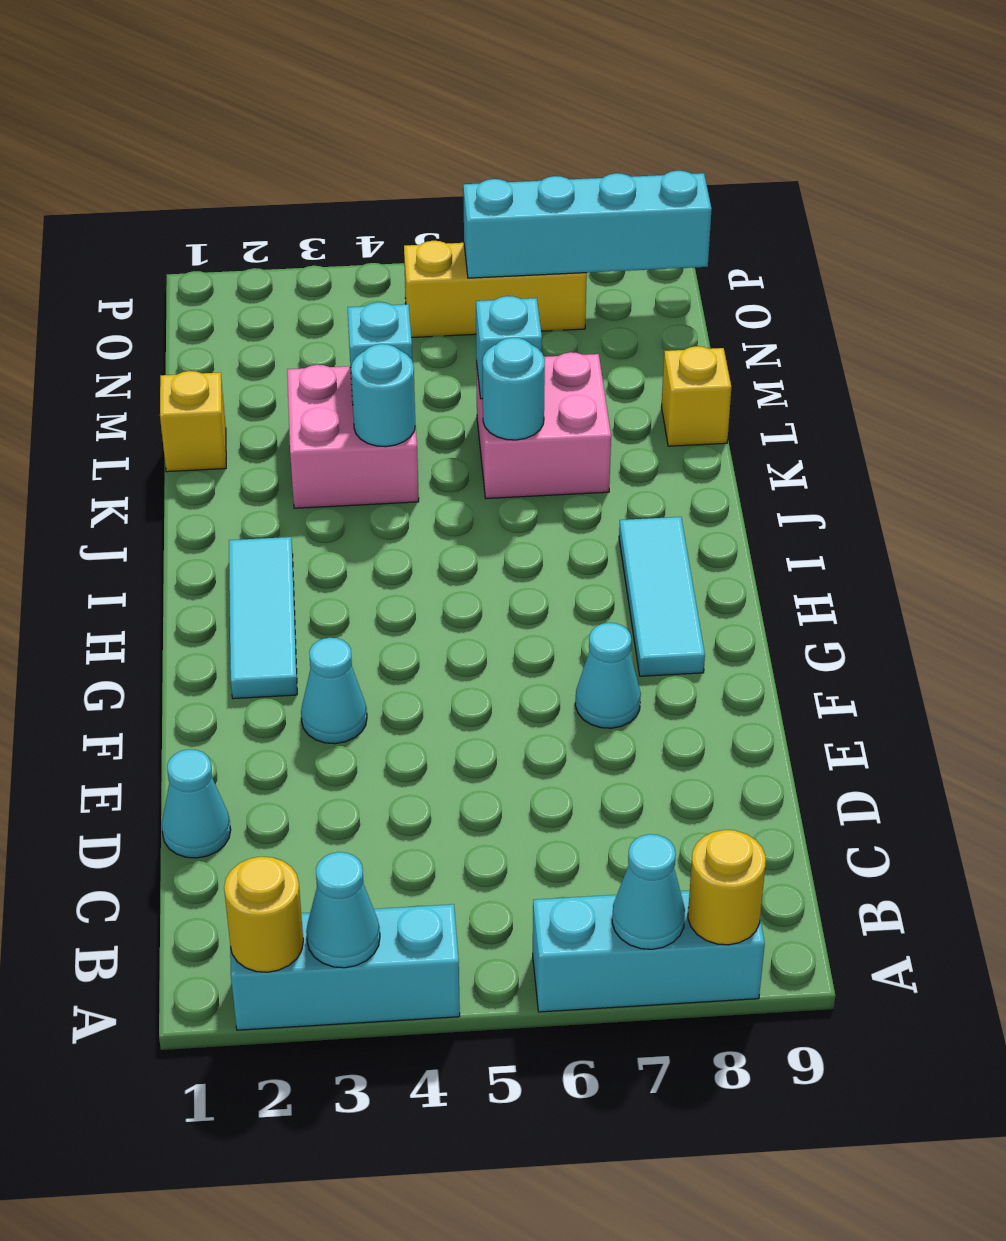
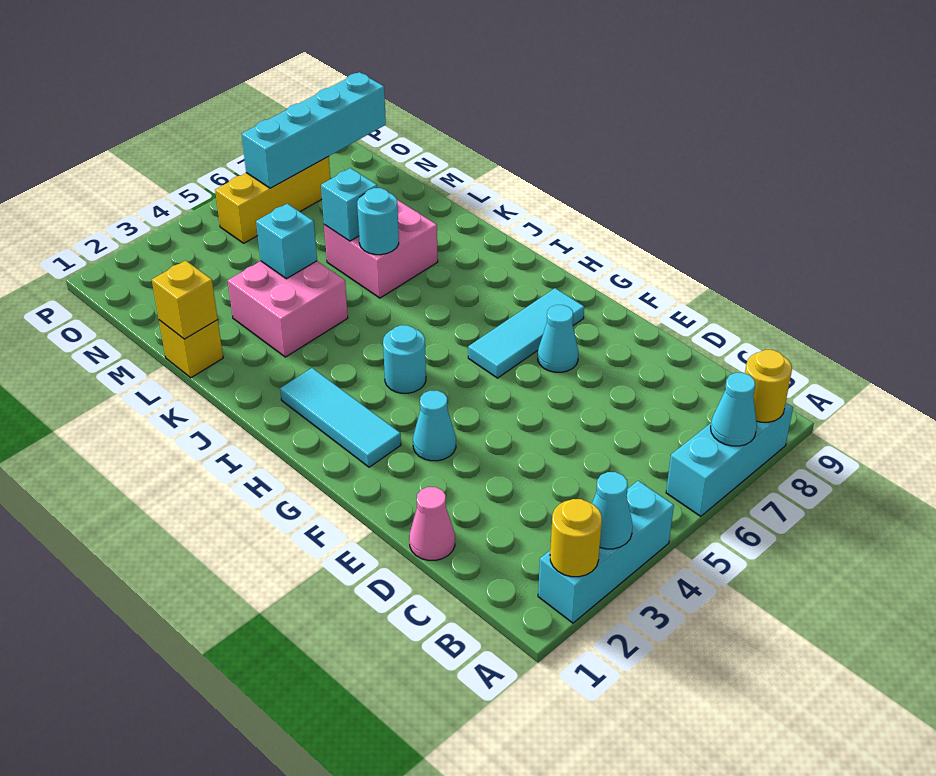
cyan 1x1 cone [162,749,231,858] -> pink 1x1 cone [409,487,455,560]
cyan 1x3 tile [619,517,705,676] -> cyan 1x3 tile turned to [468,288,584,378]
cyan 1x1 round brick [351,344,415,447] -> cyan 1x1 round brick moved to [383,325,426,393]
yellow 1x1 brick [661,346,731,446] -> yellow 1x1 brick moved to [152,260,218,339]

